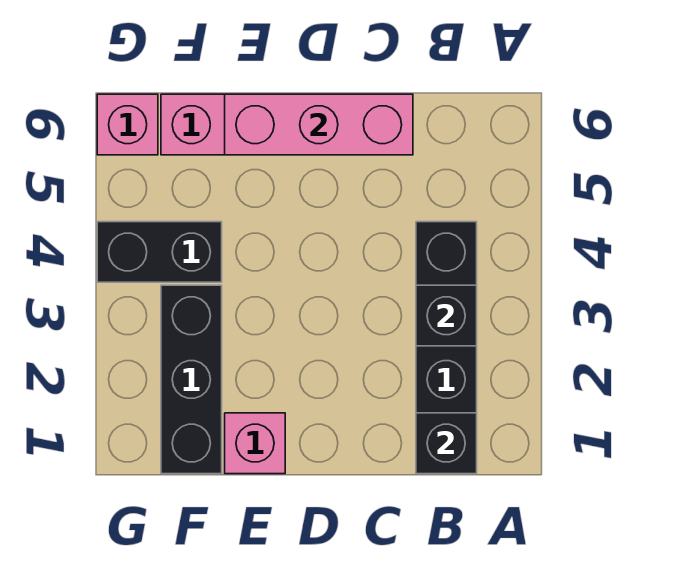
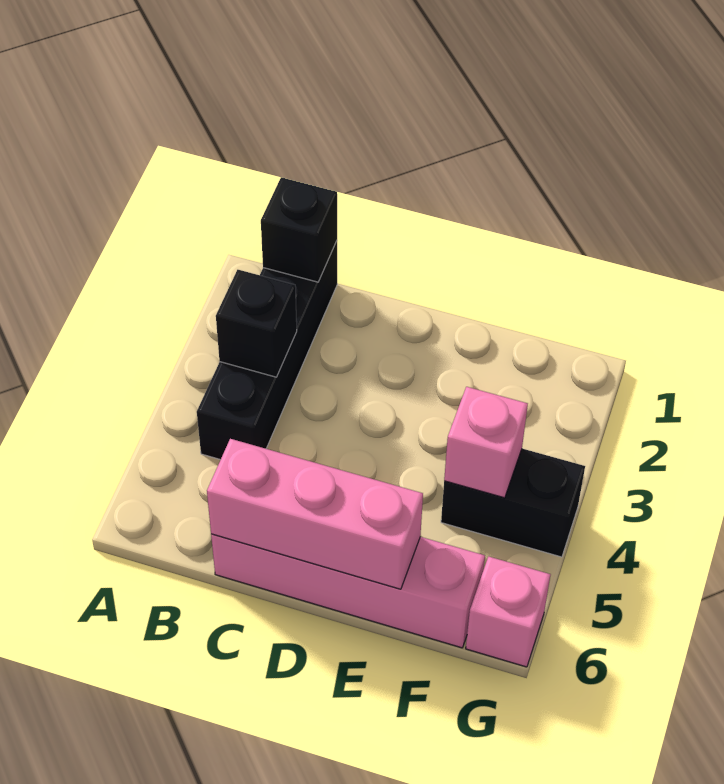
pink 1x1 brick [225,413,285,474] -> pink 1x1 brick moved to [444,387,528,498]
black 1x3 brick [161,285,222,474] -> none

